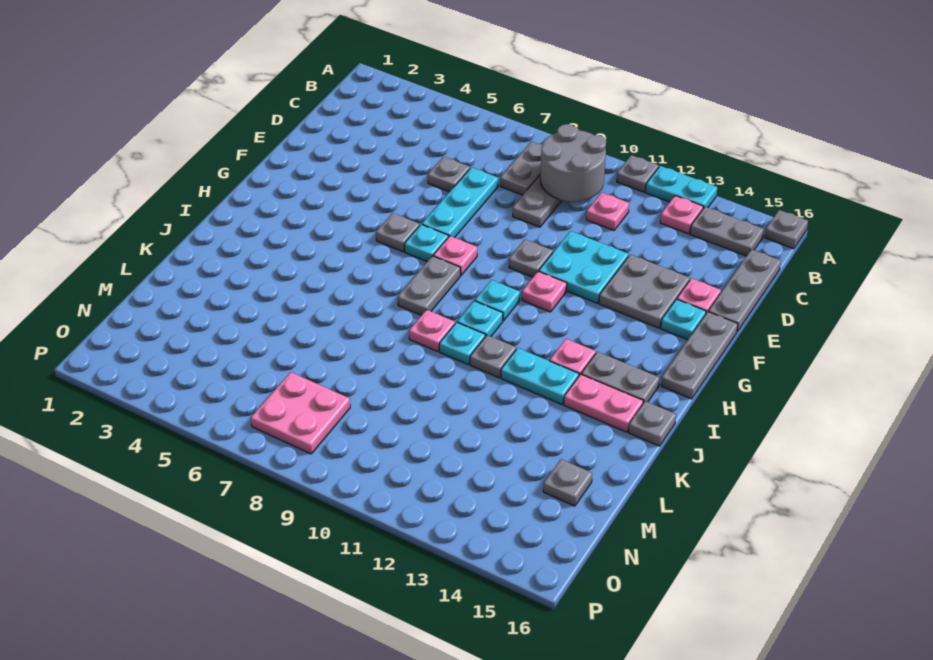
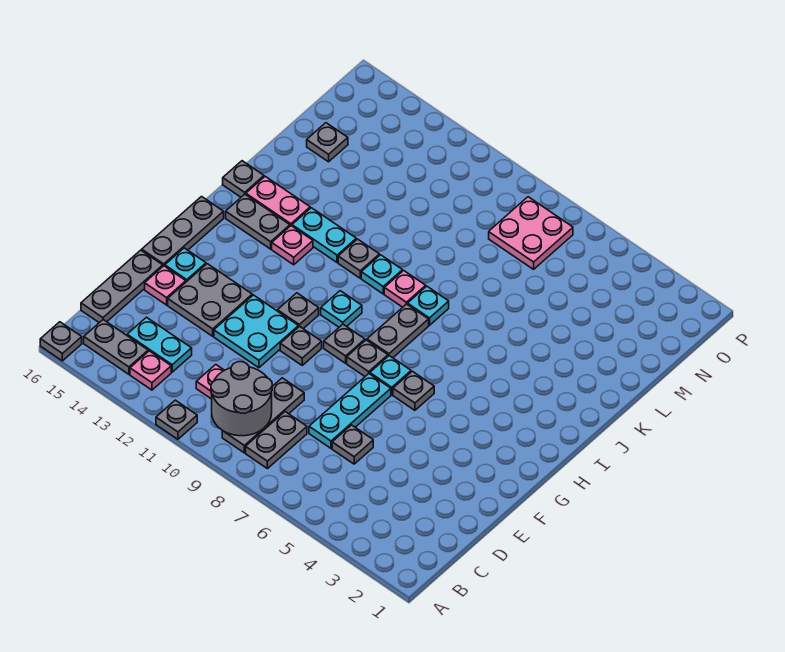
cyan 1x2 plate [645,166,717,208] -> cyan 1x2 plate moved to [127,317,192,372]
pink 1x1 plate [433,236,477,275] -> grey 1x1 plate [347,340,388,376]
none -> grey 1x1 plate [324,324,365,363]
pink 1x1 plate [522,271,567,312] -> grey 1x1 plate [277,293,319,329]
cyan 1x1 plate [457,301,503,337] -> cyan 1x1 plate moved to [408,286,449,325]

